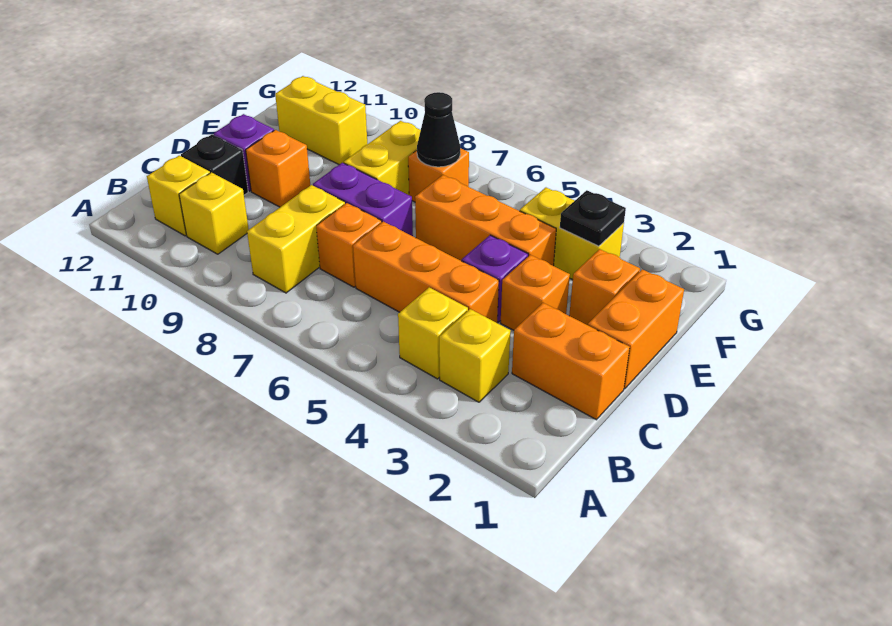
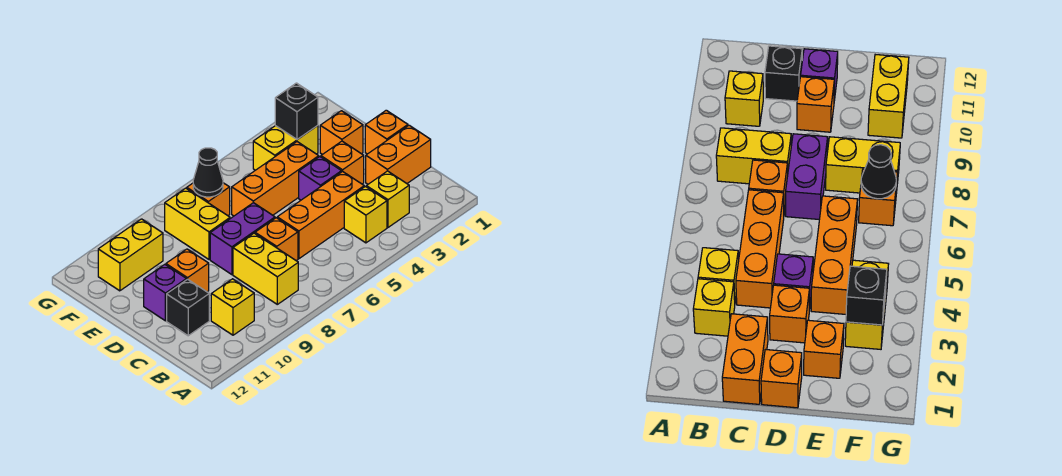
yellow 1x1 brick [147,156,210,236] -> none
orange 1x2 brick [588,269,684,389] -> orange 1x1 brick [365,110,408,154]
black 1x1 plate [560,190,626,246] -> black 1x1 brick [275,83,318,139]

